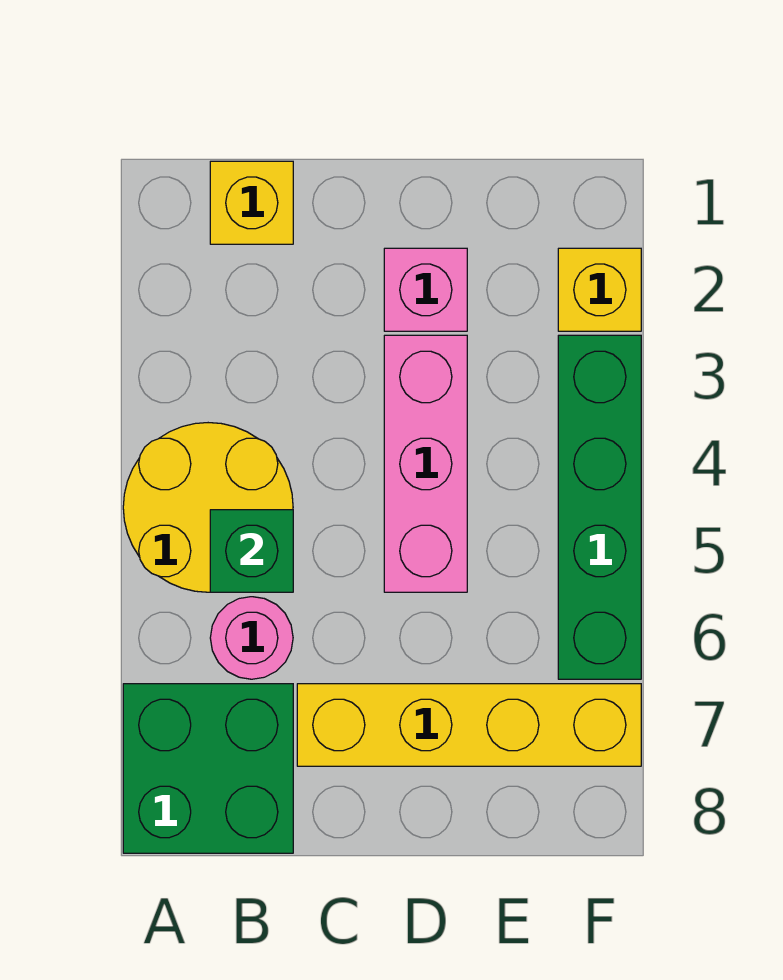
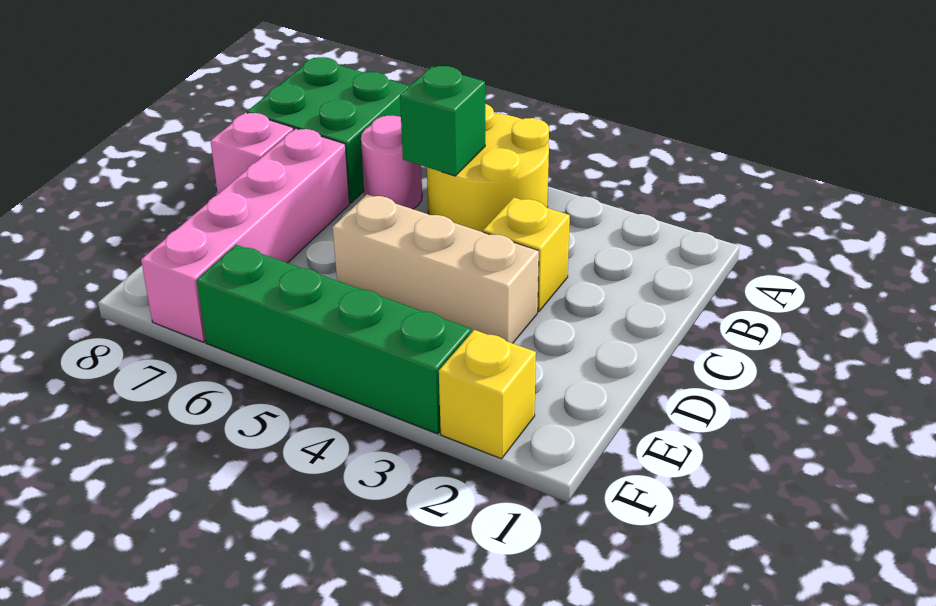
yellow 1x1 brick [210,161,293,244] -> yellow 1x1 brick moved to [483,198,570,312]
yellow 1x4 brick [297,684,641,766] -> pink 1x4 brick [141,129,350,342]
pink 1x1 brick [384,248,467,331] -> pink 1x1 brick moved to [211,113,293,194]
pink 1x3 brick [384,335,467,592] -> tan 1x3 brick [333,194,539,343]

